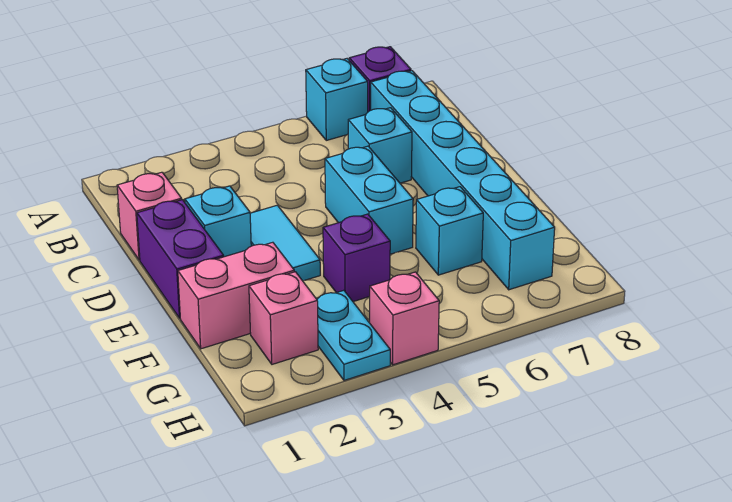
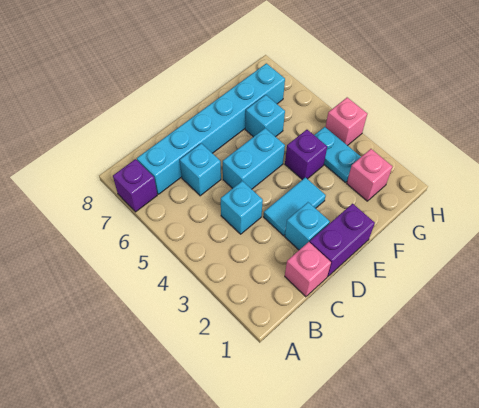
cyan 1x1 brick [306,59,368,140] -> cyan 1x1 brick moved to [221,181,263,234]
pink 1x2 brick [178,242,294,349] -> none
cyan 1x2 plate [317,290,390,380] -> cyan 1x2 plate turned to [314,127,361,182]

